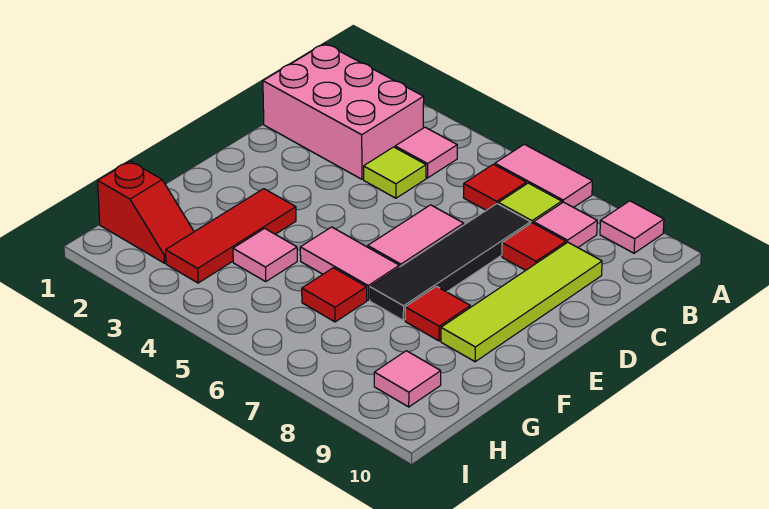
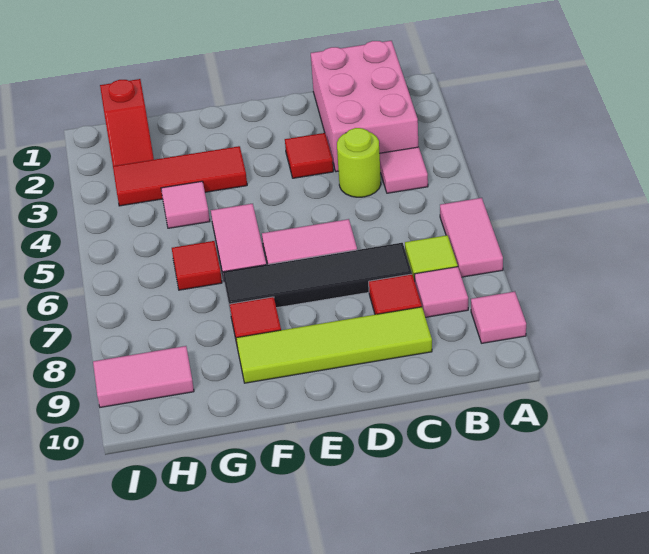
red 1x1 tile [463,164,527,210] -> red 1x1 tile moved to [285,133,333,178]
lime 1x1 tile [364,147,426,198] -> lime 1x1 round brick [337,128,381,197]
pink 1x1 tile [374,351,441,407] -> pink 1x2 tile [93,346,194,407]

